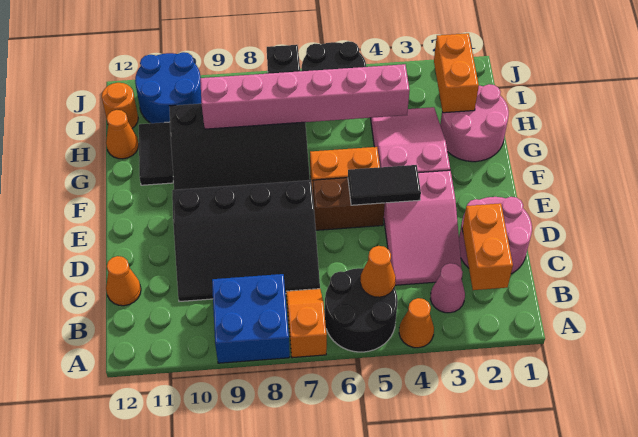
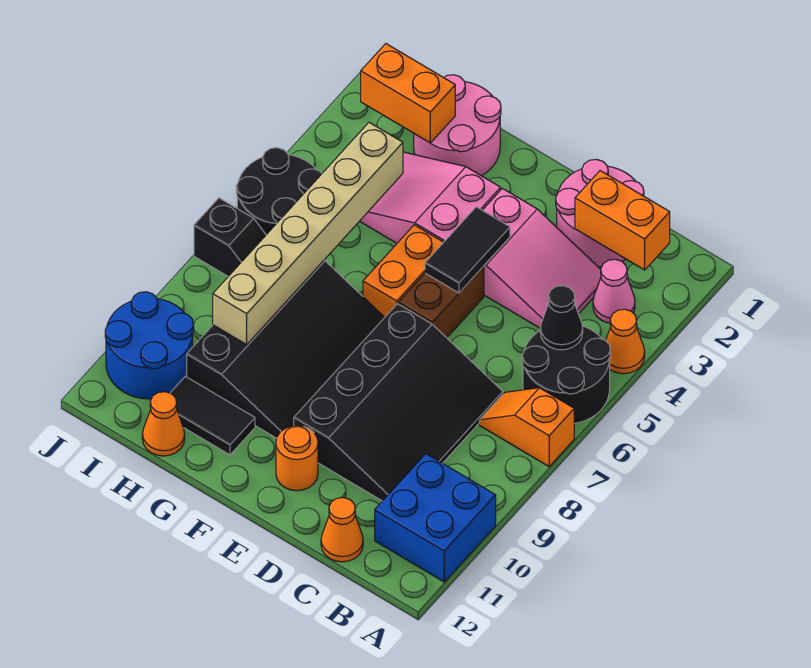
blue 2x2 brick [212,274,290,363] -> blue 2x2 brick moved to [375,454,496,582]
orange 1x1 cone [360,246,396,297] -> black 1x1 cone [540,286,583,350]
pink 1x6 brick [200,64,409,129] -> tan 1x6 brick [213,122,403,345]
orange 1x1 round brick [102,83,138,128] -> orange 1x1 round brick moved to [276,426,318,491]

